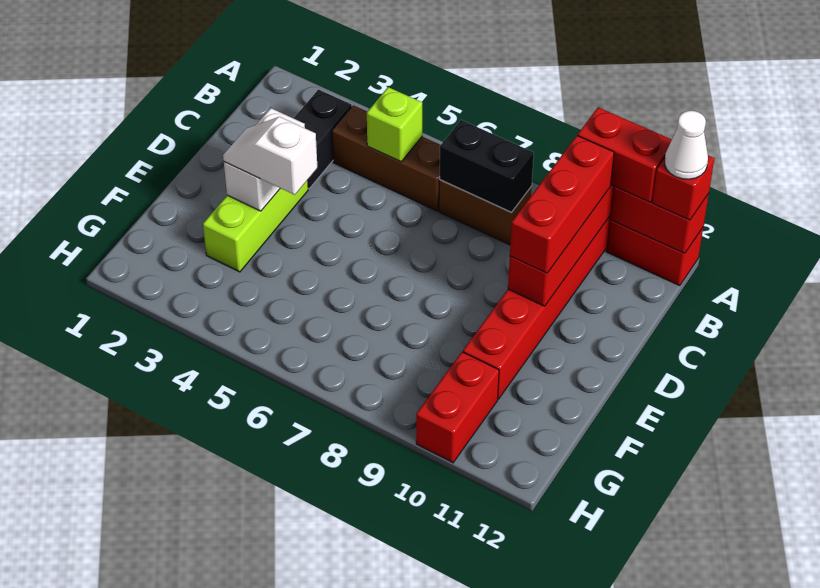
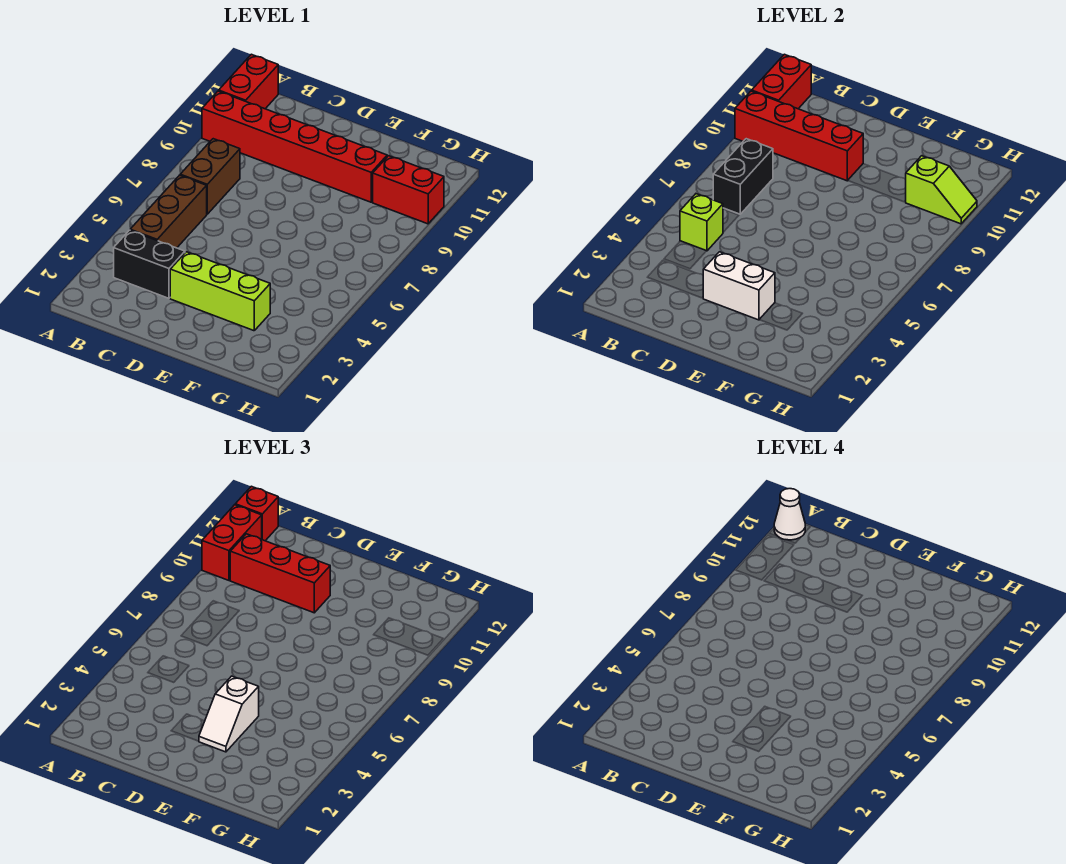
none -> lime 1x2 slope [905,156,977,224]

